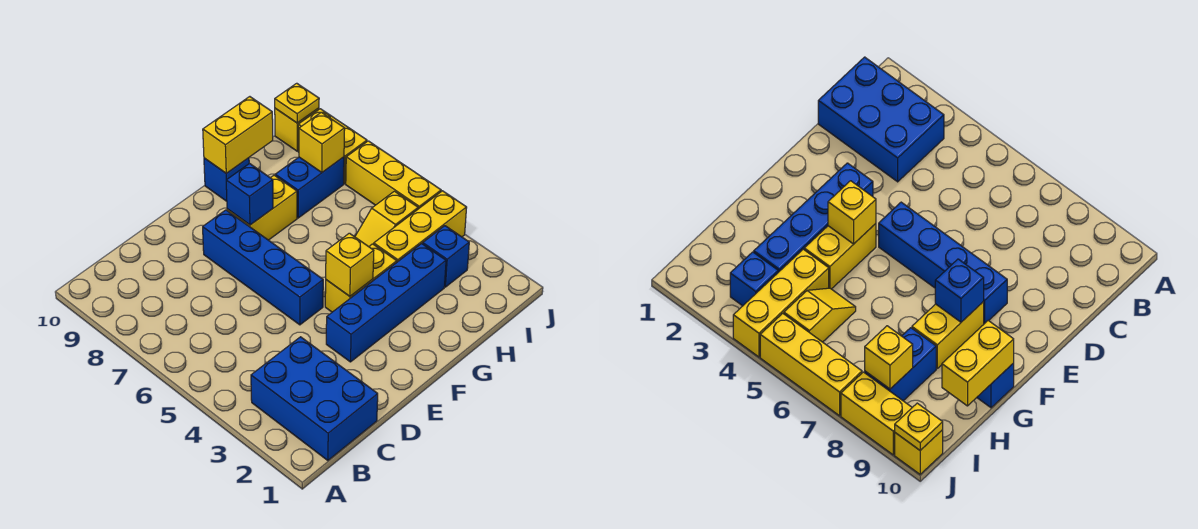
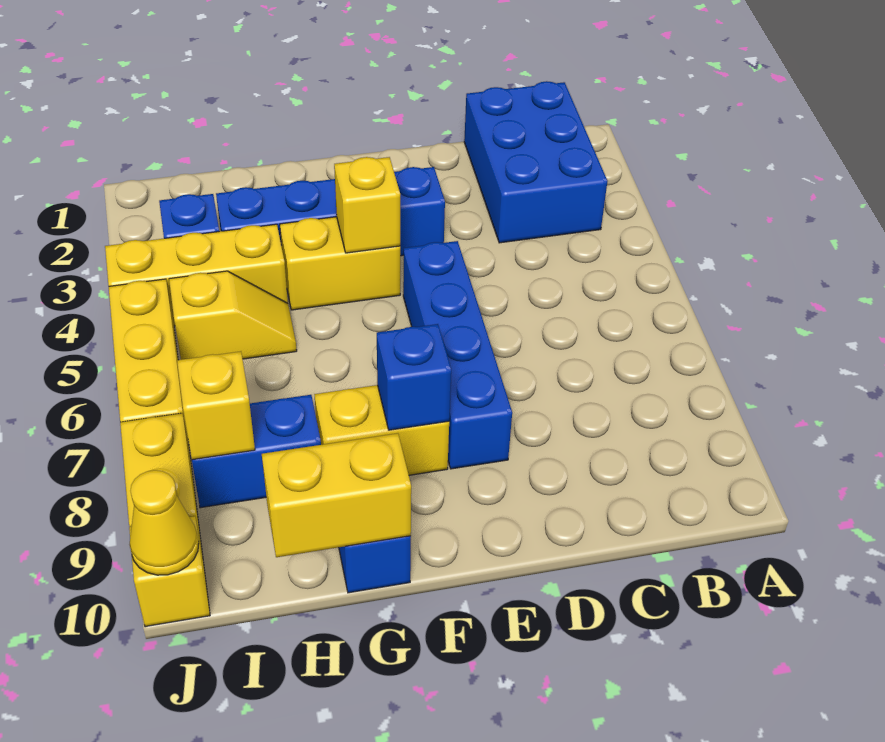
yellow 1x1 plate [275,83,319,123] -> yellow 1x1 cone [130,470,199,575]

